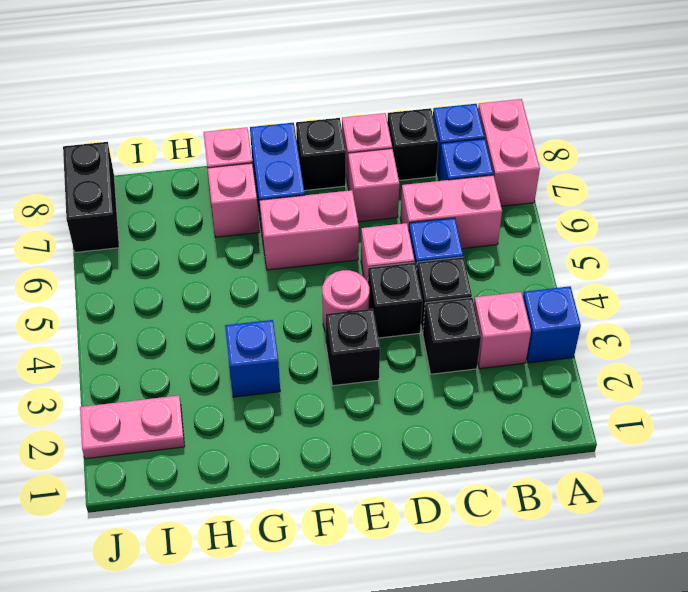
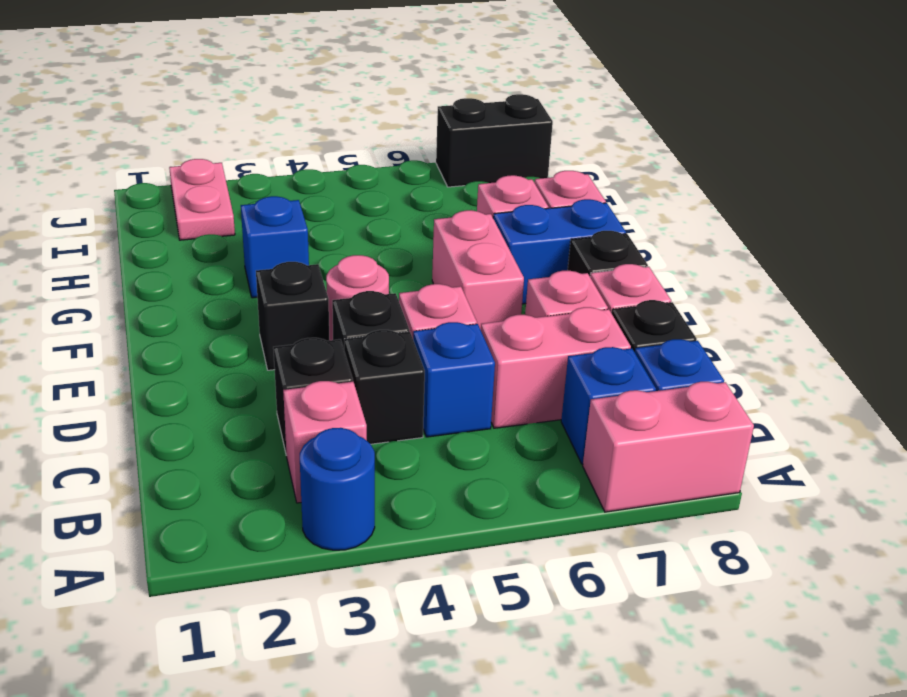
blue 1x1 brick [523,286,581,363] -> blue 1x1 round brick [300,428,375,550]
pink 1x2 brick [400,175,502,249] -> pink 1x2 brick turned to [481,307,631,428]

